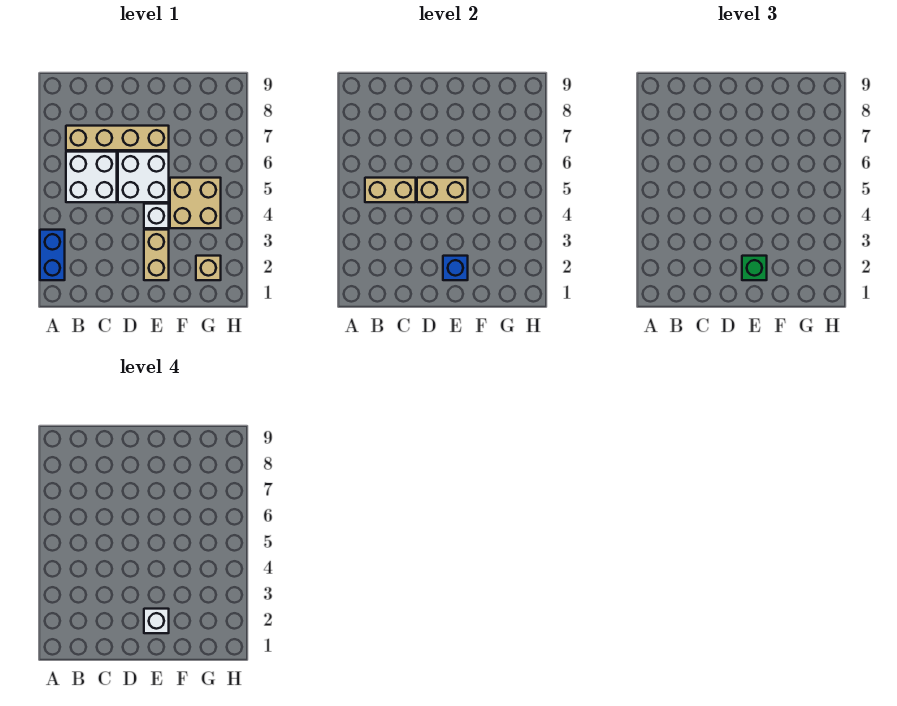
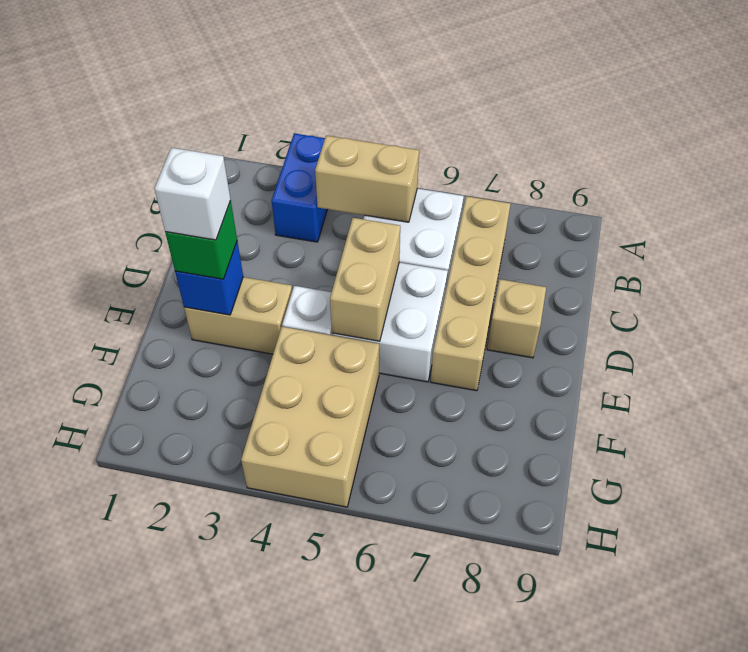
blue 1x2 brick [40,230,65,280] -> blue 1x2 brick turned to [272,133,327,242]
tan 1x2 brick [365,178,416,202] -> tan 1x2 brick turned to [315,136,419,222]
tan 2x2 brick [170,178,221,228] -> tan 2x3 brick [241,327,379,507]
tan 1x1 brick [196,256,221,280] -> tan 1x1 brick moved to [487,279,546,358]

